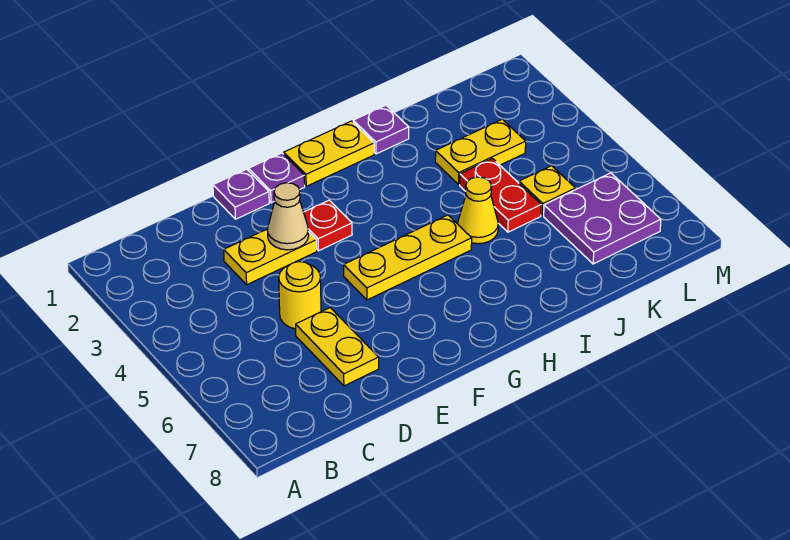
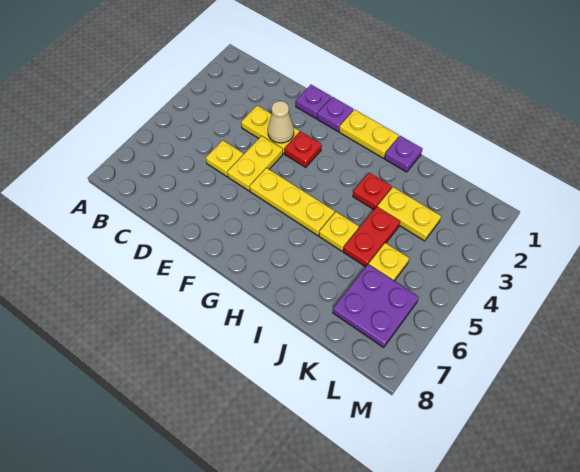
yellow 1x1 round brick [279,262,321,329] -> yellow 1x1 plate [206,140,243,177]
yellow 1x2 plate [296,308,379,386] -> yellow 1x2 plate moved to [227,136,283,191]
none -> red 1x1 plate [353,173,392,210]
yellow 1x1 cone [458,177,498,244] -> yellow 1x1 plate [319,212,359,251]

